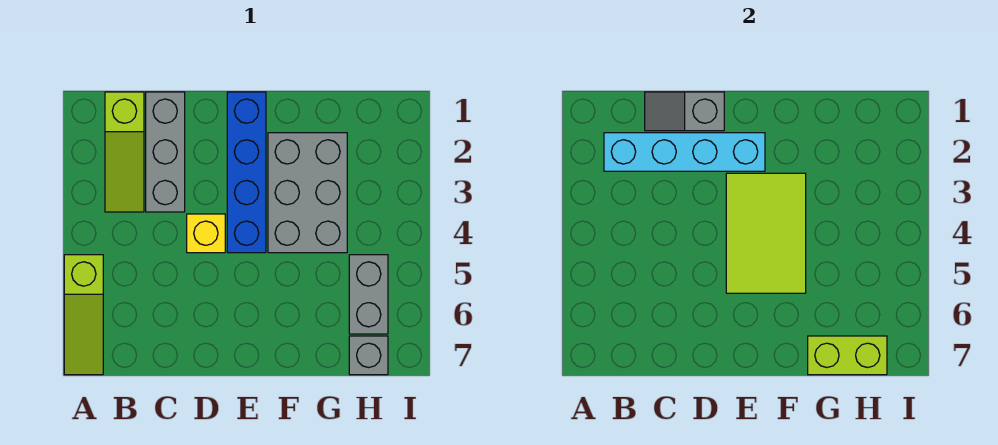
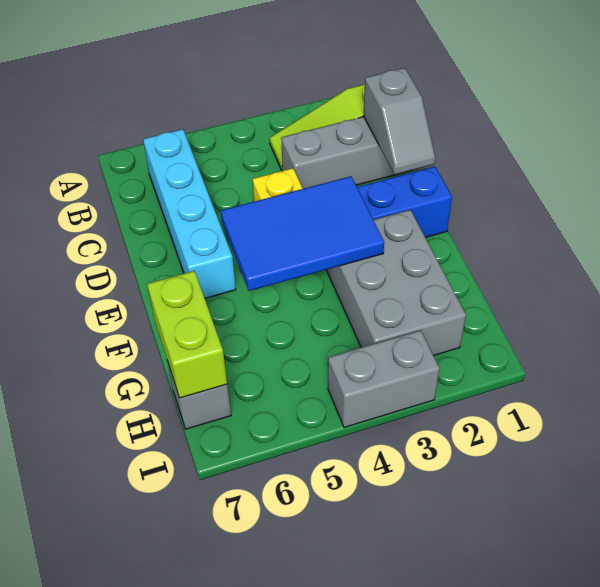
lime 1x3 slope [64,255,103,375] -> none
cyan 1x4 brick [604,133,765,171] -> cyan 1x4 brick moved to [143,129,236,298]
grey 1x2 slope [645,92,724,131] -> grey 1x2 slope turned to [364,68,435,175]
lime 2x3 tile [726,173,806,293] -> blue 2x3 tile [221,176,384,291]
grey 2x3 brick [268,133,347,253] -> grey 2x3 brick turned to [327,210,466,355]
grey 1x2 brick [349,255,388,334] -> grey 1x2 brick moved to [328,330,440,427]

